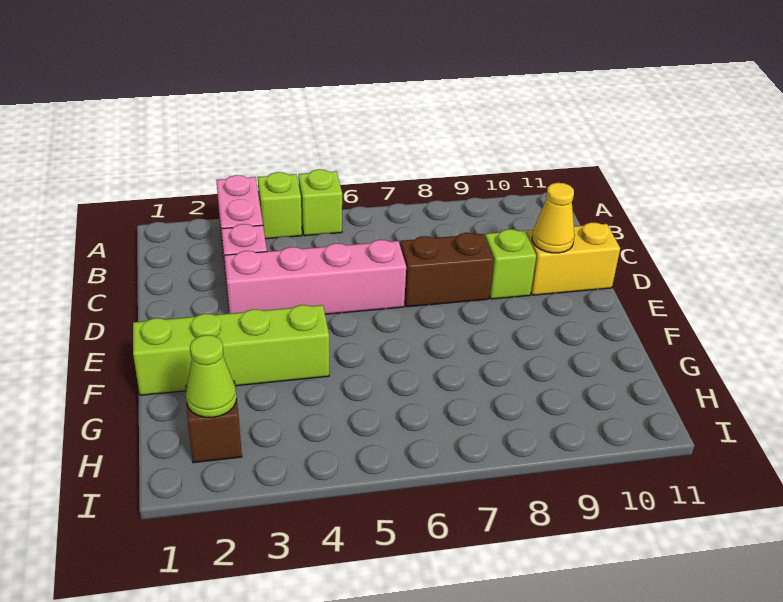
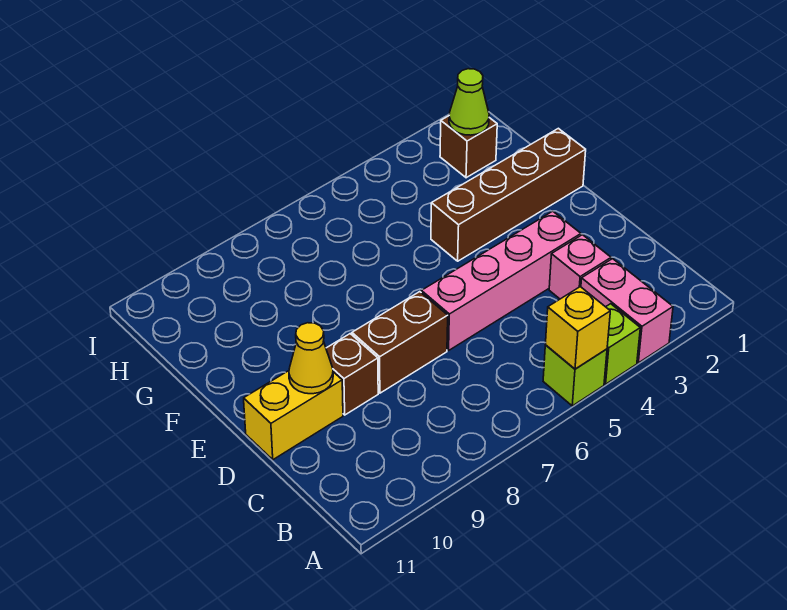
none -> yellow 1x1 brick [545,287,610,369]
lime 1x1 brick [485,229,536,299] -> brown 1x1 brick [326,334,378,415]
lime 1x4 brick [133,305,329,395] -> brown 1x4 brick [431,128,586,261]

